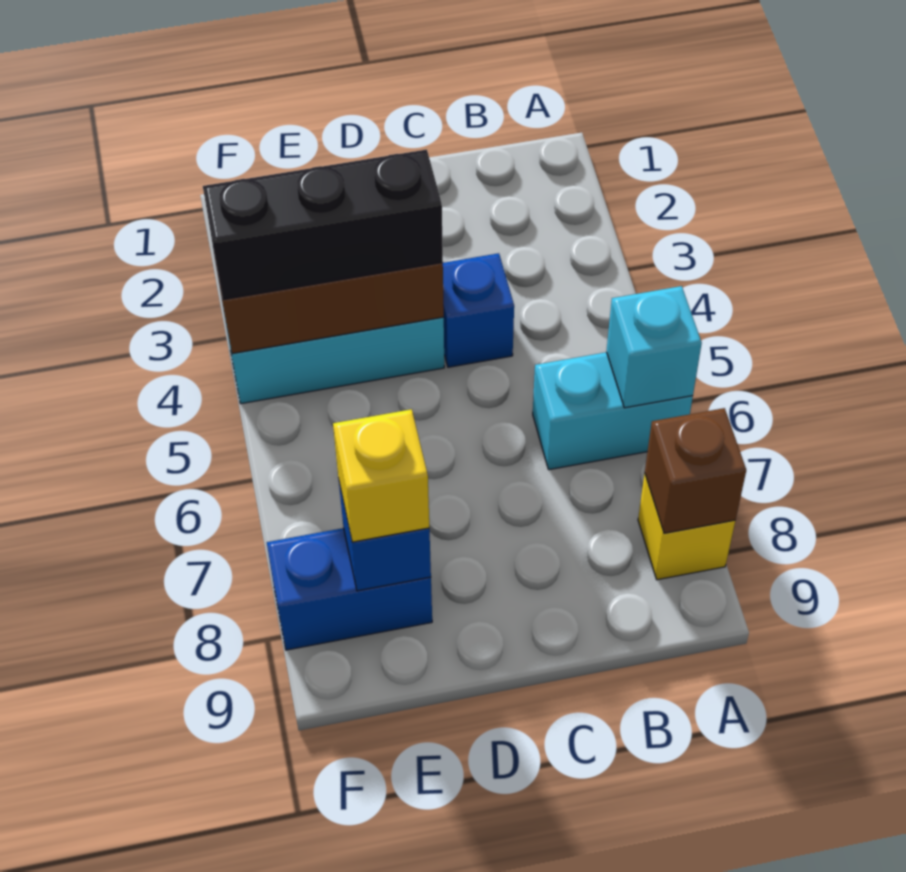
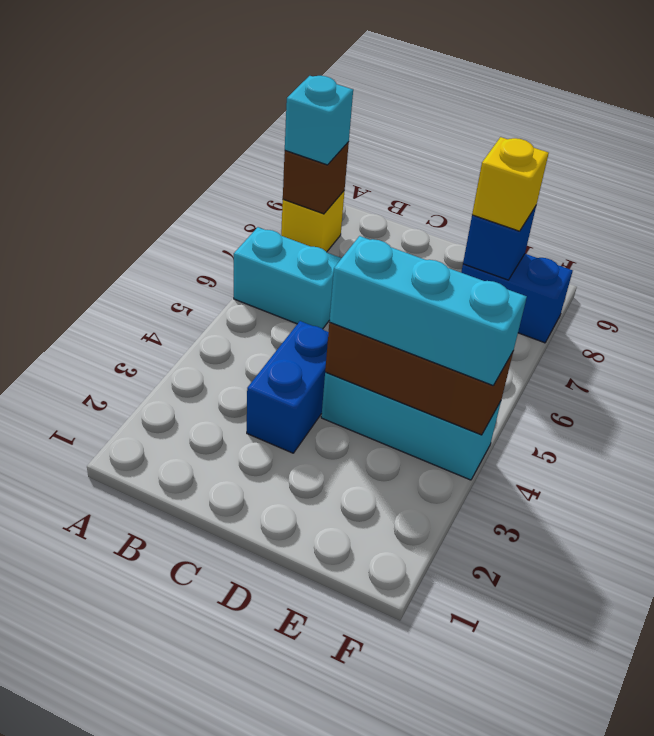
cyan 1x1 brick [606,286,702,408] -> cyan 1x1 brick moved to [285,76,353,165]
blue 1x1 brick [443,253,514,367] -> blue 1x2 brick [247,321,329,453]
black 1x3 brick [203,149,443,300] -> cyan 1x3 brick [329,236,527,385]

